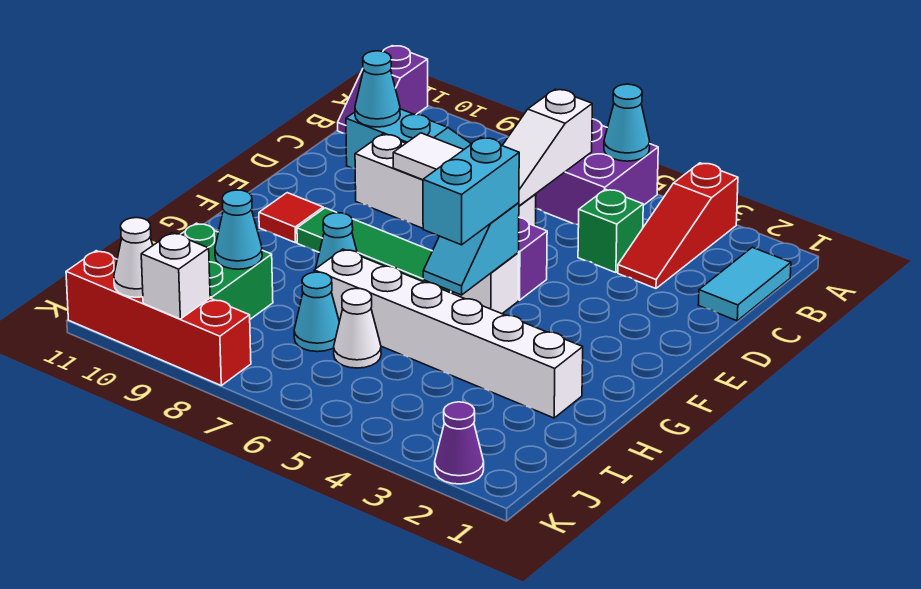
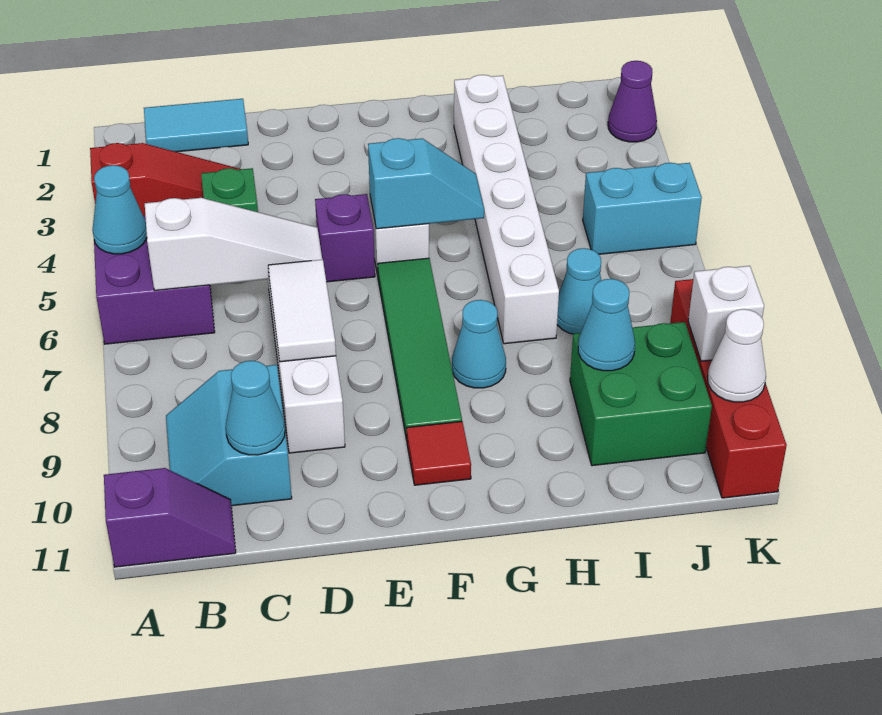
cyan 1x2 brick [423,138,519,245] -> cyan 1x2 brick moved to [583,163,702,254]
white 1x1 cone [334,288,381,368] -> none

